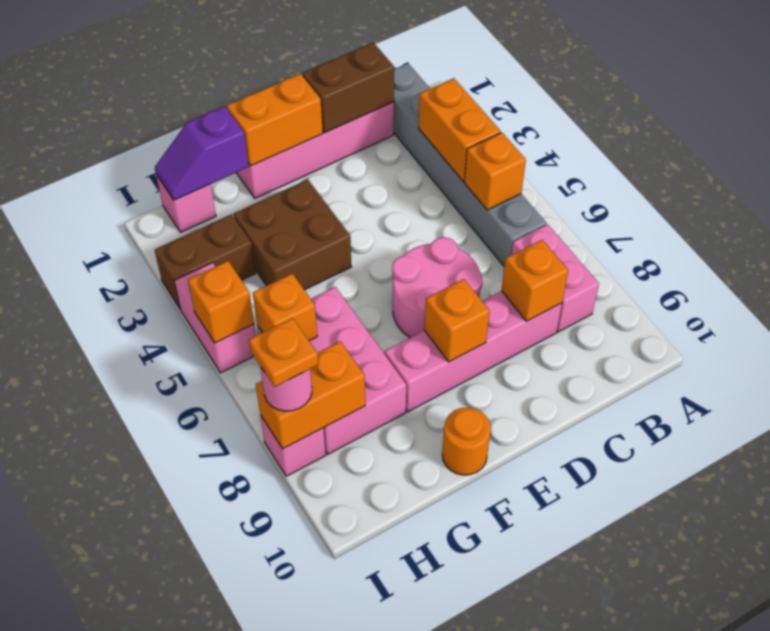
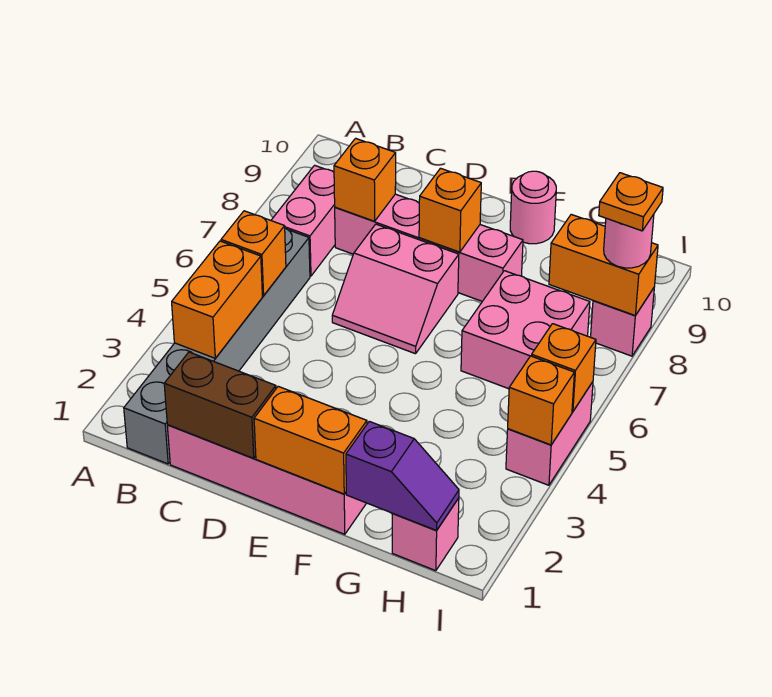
pink 2x2 round brick [392,237,482,338] -> pink 2x2 slope [332,224,459,354]
brown 2x2 brick [234,180,352,290] -> none
orange 1x1 round brick [442,407,491,475] -> pink 1x1 round brick [510,171,556,244]
pink 2x3 brick [257,287,406,454] -> pink 2x2 brick [461,271,590,389]
brown 1x2 brick [155,214,256,309] -> none
orange 1x1 brick [253,274,317,341] -> orange 1x1 brick moved to [508,356,574,445]

